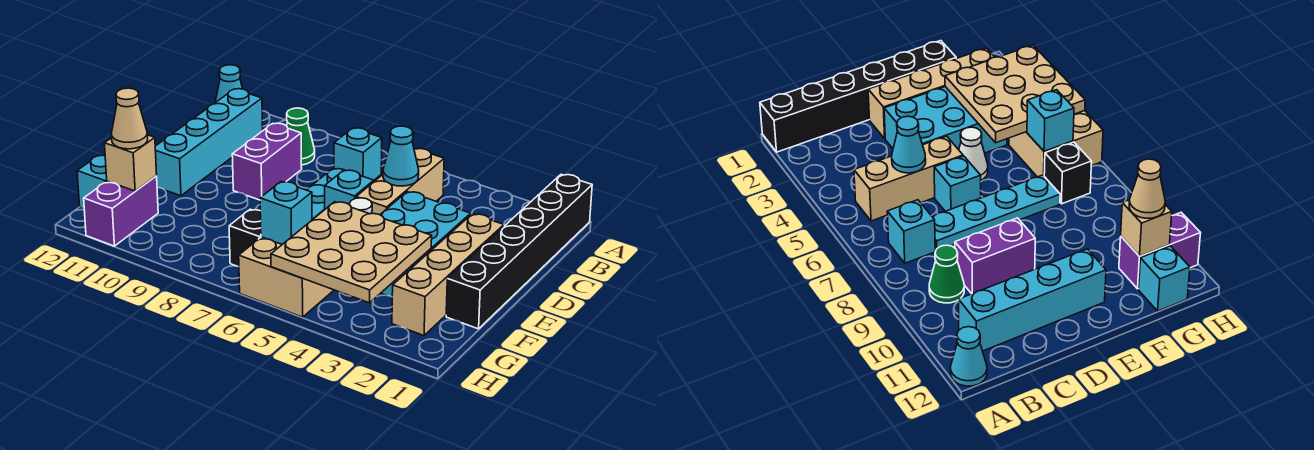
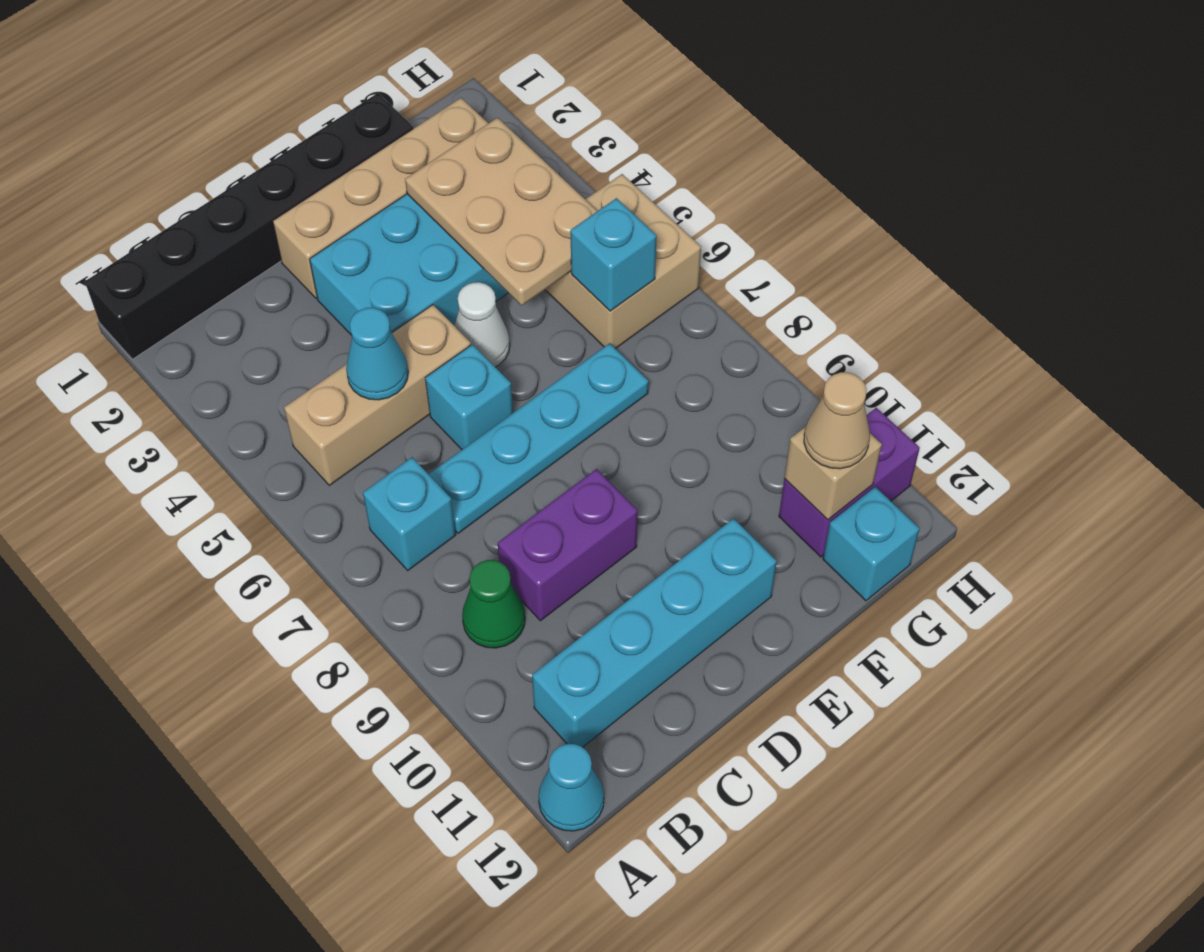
tan 3x3 plate [271,202,432,303] -> tan 2x3 plate [405,118,597,305]
black 1x1 brick [229,209,261,267] -> none

